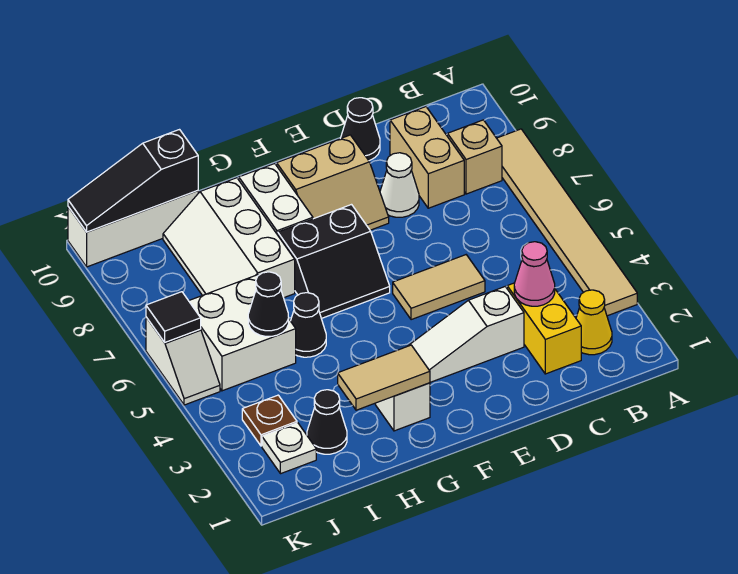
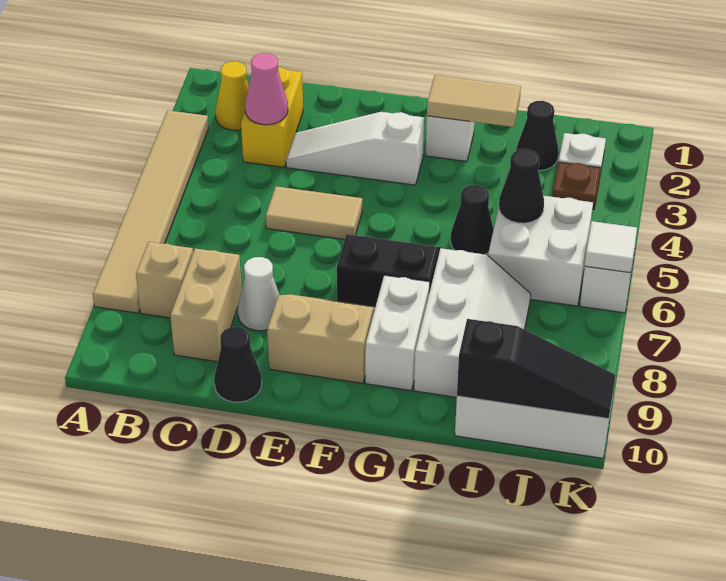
white 1x3 slope [408,287,524,382] -> white 1x3 slope turned to [286,112,424,185]
black 1x1 tile [146,292,201,342] -> white 1x1 tile [585,221,637,273]

